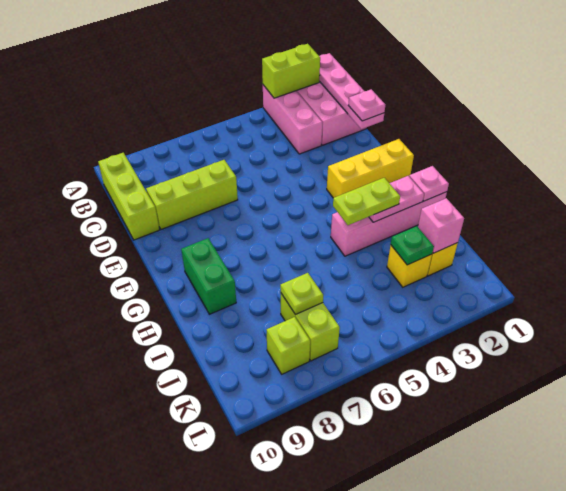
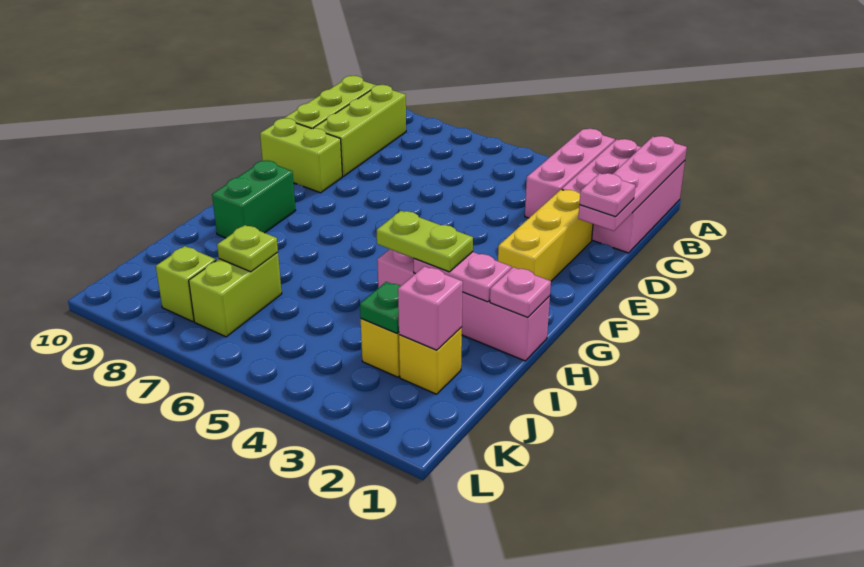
lime 1x2 brick [262,44,320,98] -> lime 1x2 brick moved to [260,118,342,193]
lime 1x3 brick [146,160,238,229] -> lime 1x3 brick turned to [313,85,406,176]
yellow 1x3 brick [327,139,414,198] -> yellow 1x3 brick turned to [498,189,593,281]

